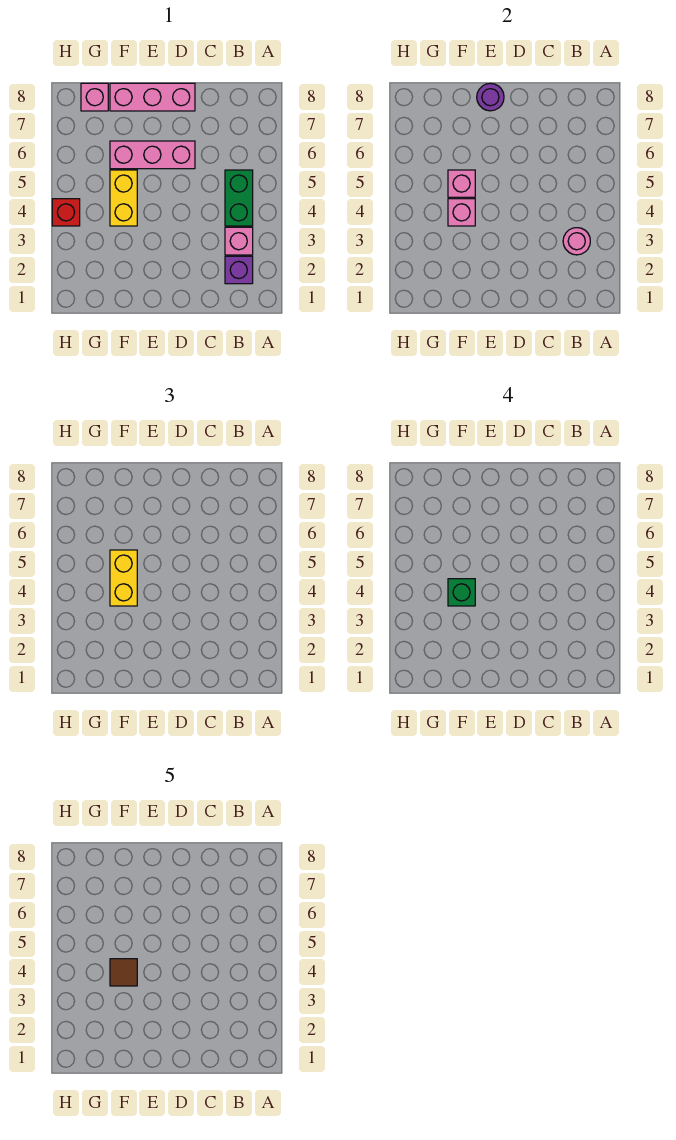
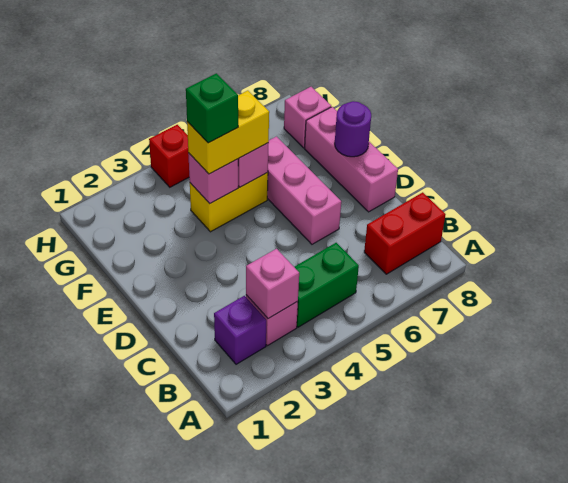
pink 1x1 round brick [563,228,590,255] -> pink 1x1 brick [246,249,299,319]
none -> red 1x2 brick [364,192,446,274]
brown 1x1 tile [110,959,137,986] -> none

